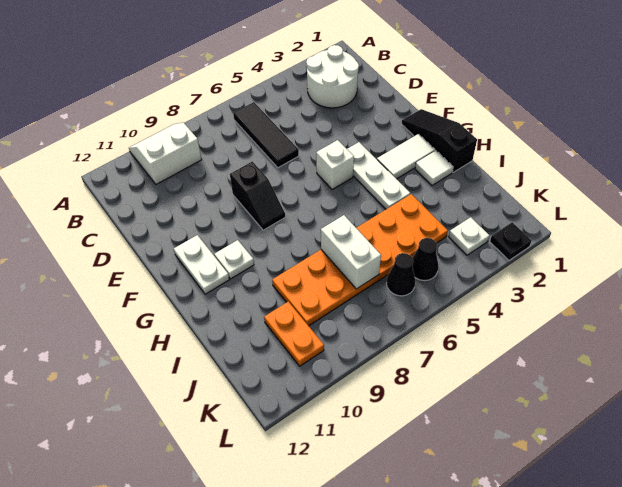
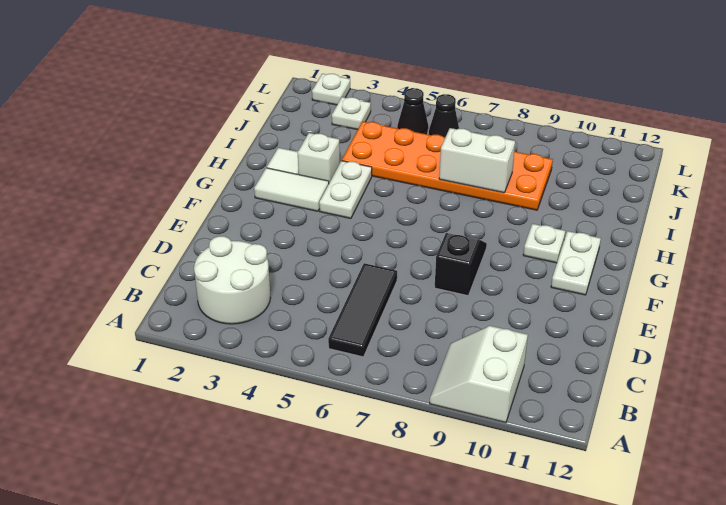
white 2x2 slope [129,122,202,184] -> white 2x2 slope turned to [430,326,528,423]
black 1x3 slope [401,109,477,172] -> none
white 1x3 plate [347,142,410,209] -> white 1x2 plate [319,161,372,218]
white 1x1 brick [316,140,354,190] -> white 1x1 brick moved to [298,133,340,182]
white 1x2 brick [321,215,381,289] -> white 1x2 brick turned to [439,128,515,193]
orange 1x2 plate [264,302,324,366] -> none
black 1x1 plate [490,222,532,260] -> white 1x1 plate [312,74,350,105]

